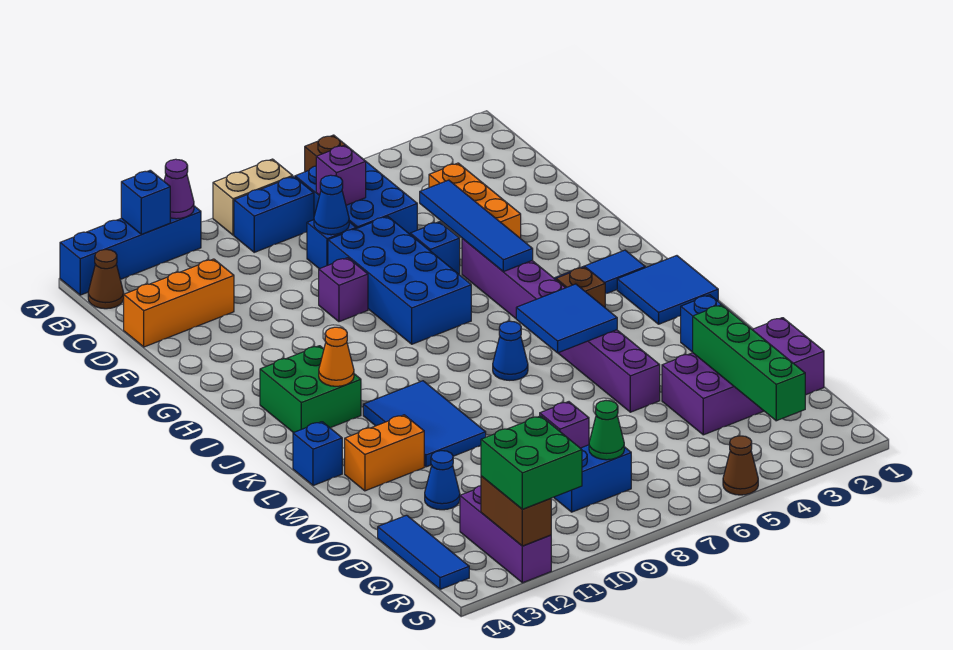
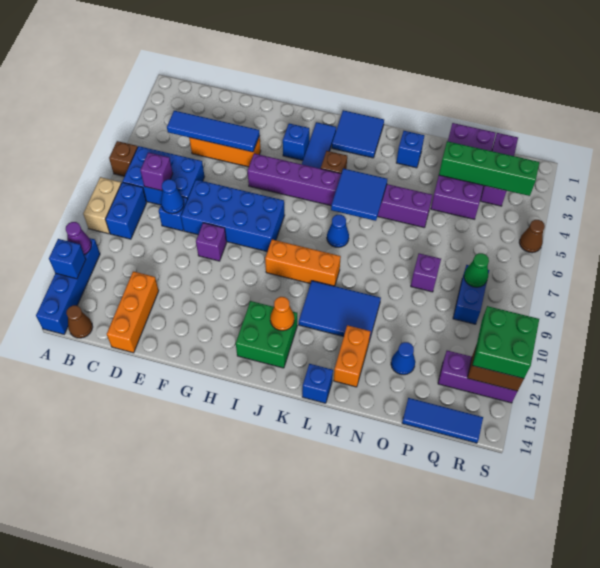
blue 1x4 tile [420,180,533,272] -> blue 1x4 tile moved to [167,111,260,152]
blue 1x1 brick [410,222,460,275] -> blue 1x1 brick moved to [283,123,309,160]
none -> orange 1x3 brick [265,240,341,286]
none -> purple 1x3 brick [480,133,518,206]

